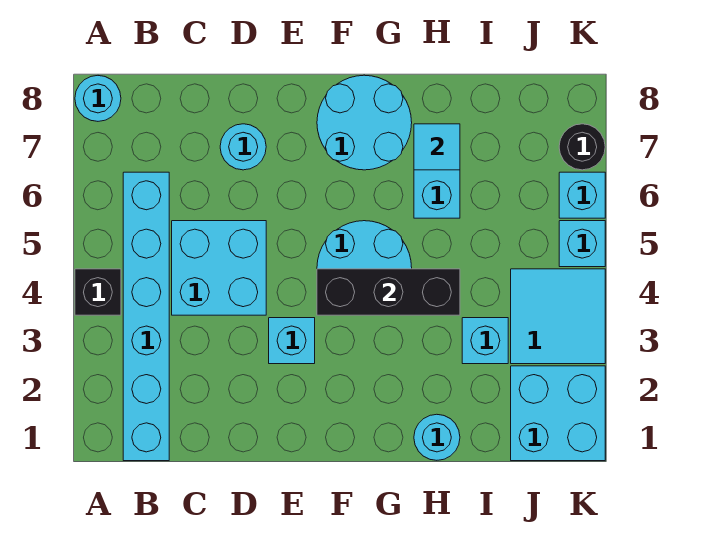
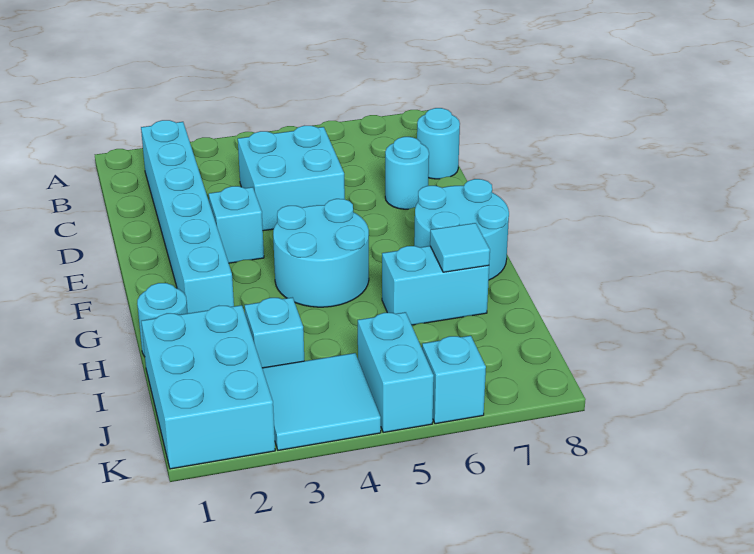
black 1x1 brick [75,269,121,315] -> none
cyan 1x1 round brick [75,76,121,121] -> cyan 1x1 round brick moved to [417,108,460,179]
cyan 1x6 brick [123,172,169,461] -> cyan 1x6 brick turned to [141,120,234,313]
black 1x3 brick [317,269,460,315] -> none
cyan 2x2 brick [511,366,605,461] -> cyan 2x3 brick [141,305,275,469]
cyan 1x1 brick [559,221,605,267] -> cyan 1x2 brick [358,312,434,432]
black 1x1 round brick [559,124,605,170] -> none

